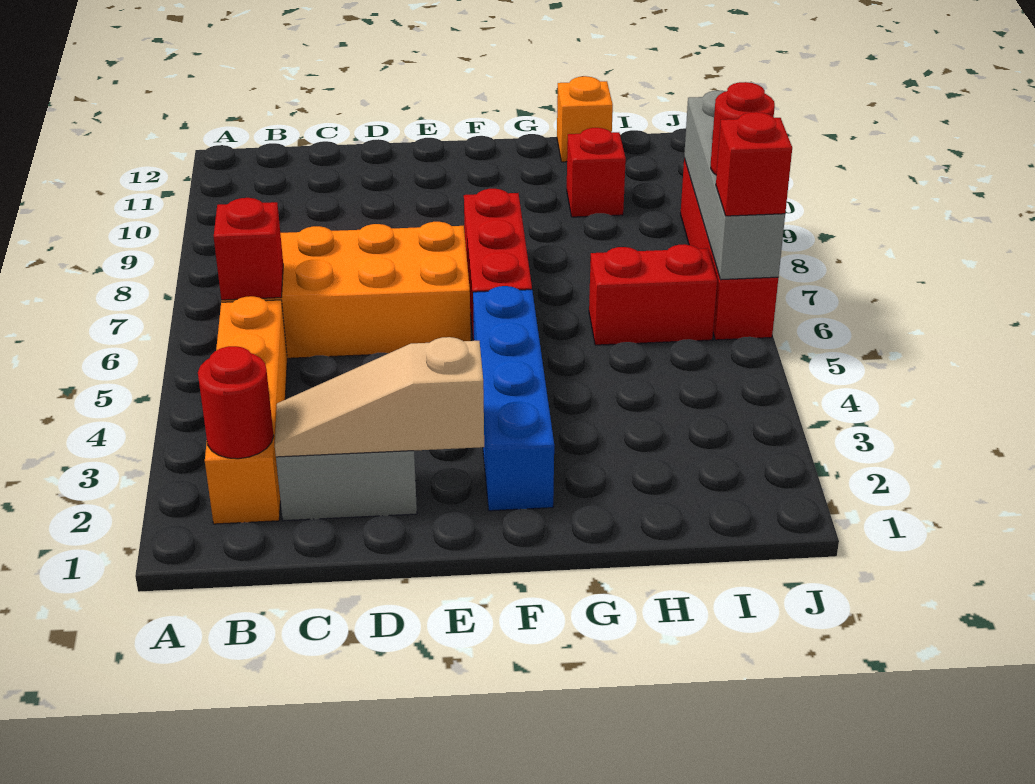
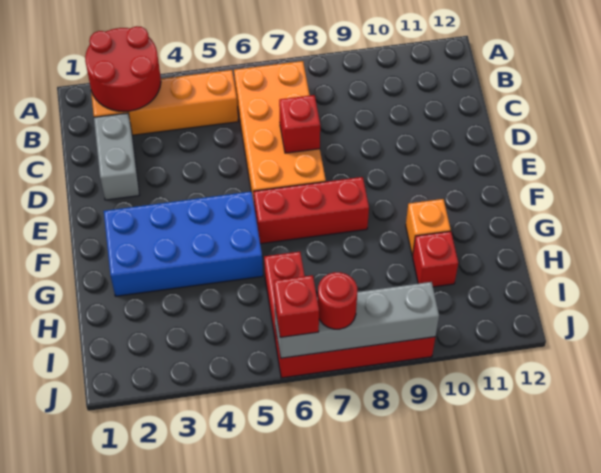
red 1x1 round brick [198,346,274,459] -> red 2x2 round brick [85,26,161,112]
red 1x1 brick [214,198,283,300] -> red 1x1 brick moved to [279,95,320,153]
tan 1x3 slope [275,337,484,457] -> none
blue 1x4 brick [473,286,554,511] -> blue 2x4 brick [104,191,263,296]
orange 1x1 brick [557,76,613,162] -> orange 1x1 brick moved to [406,199,451,256]

